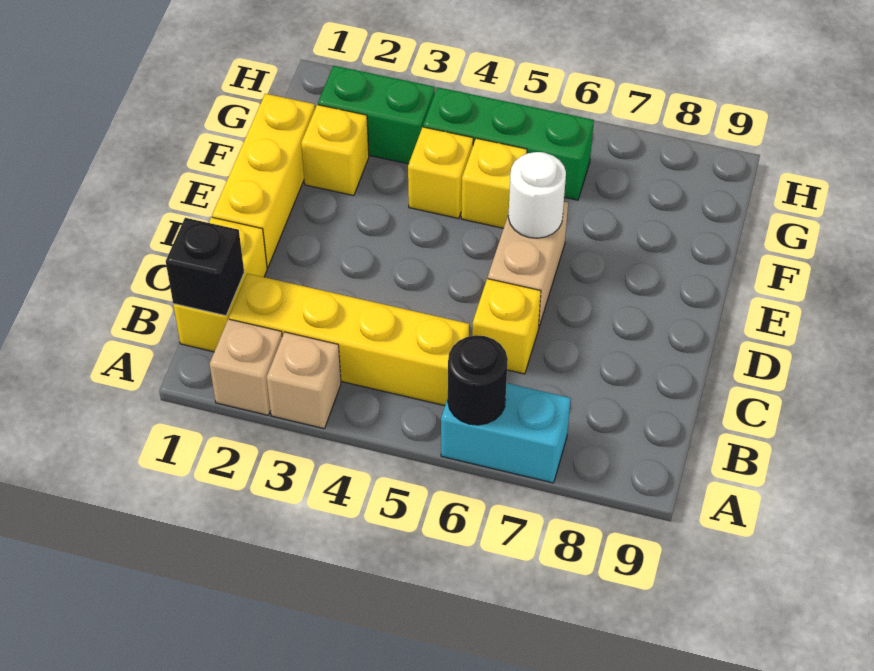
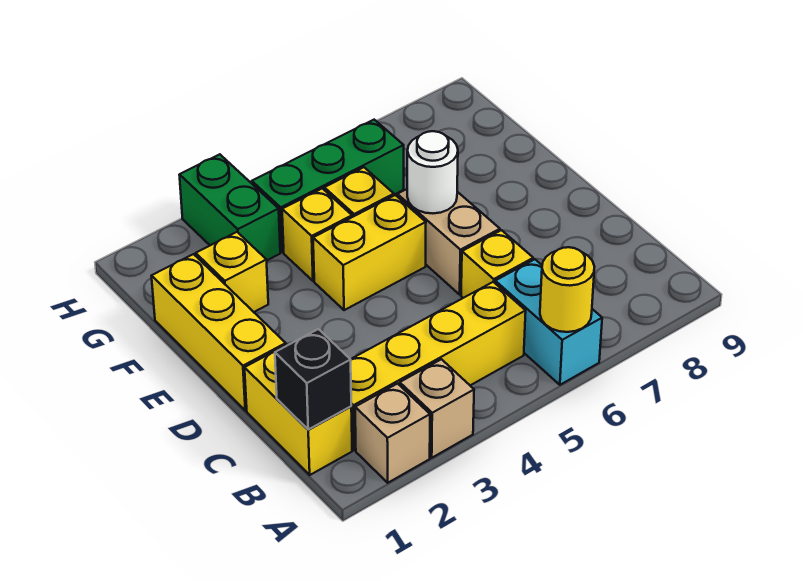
cyan 1x2 brick [441,383,571,483] -> cyan 1x2 brick turned to [495,259,602,385]
black 1x1 round brick [448,335,508,425] -> yellow 1x1 round brick [540,247,594,332]
none -> yellow 1x2 brick [313,195,426,310]
green 1x2 brick [318,66,435,164] -> green 1x2 brick turned to [180,154,280,260]

